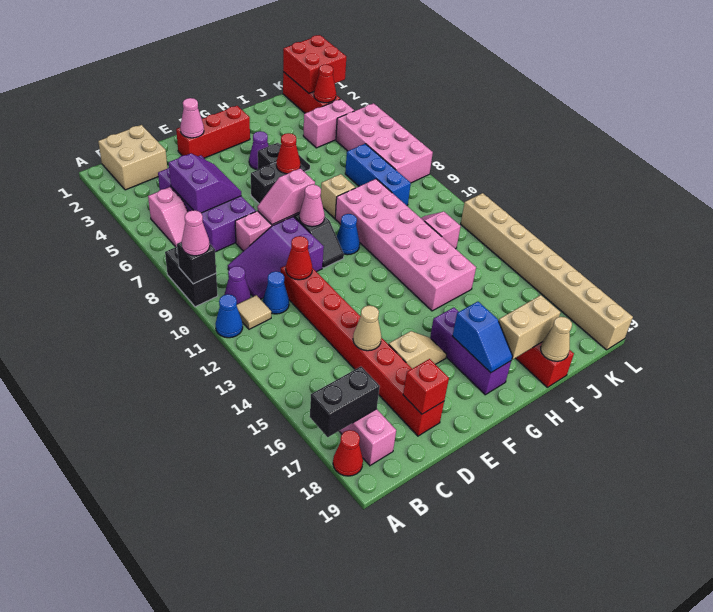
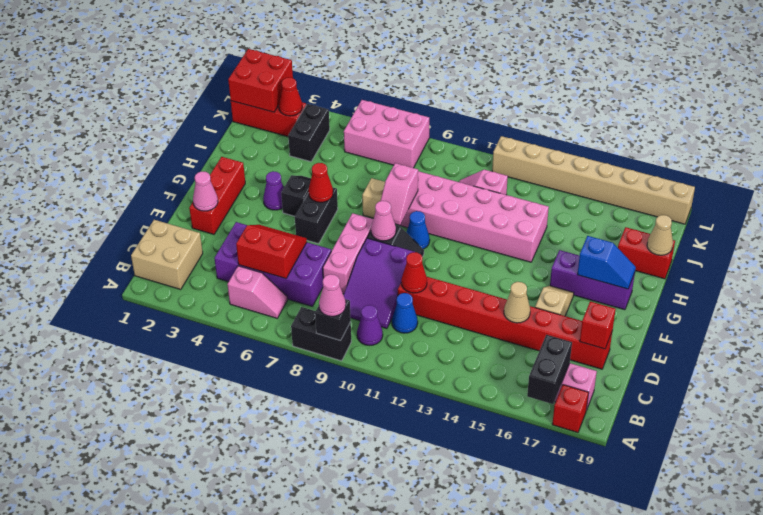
blue 1x1 cone [215,294,243,338] -> none
red 1x1 cone [333,430,363,476] -> red 1x1 brick [552,385,589,433]
tan 1x1 tile [237,295,271,329] -> none
purple 2x2 slope [169,153,241,213] -> red 2x2 slope [236,225,307,279]
pink 1x2 slope [257,168,315,225] -> pink 1x2 slope moved to [381,163,418,225]
tan 1x2 brick [499,295,560,359] -> none
pink 1x2 brick [303,99,354,148] -> black 1x2 brick [288,104,330,162]
blue 1x3 brick [345,144,411,206] -> none
pink 2x4 brick [336,103,433,183] -> pink 2x3 brick [344,100,429,168]

